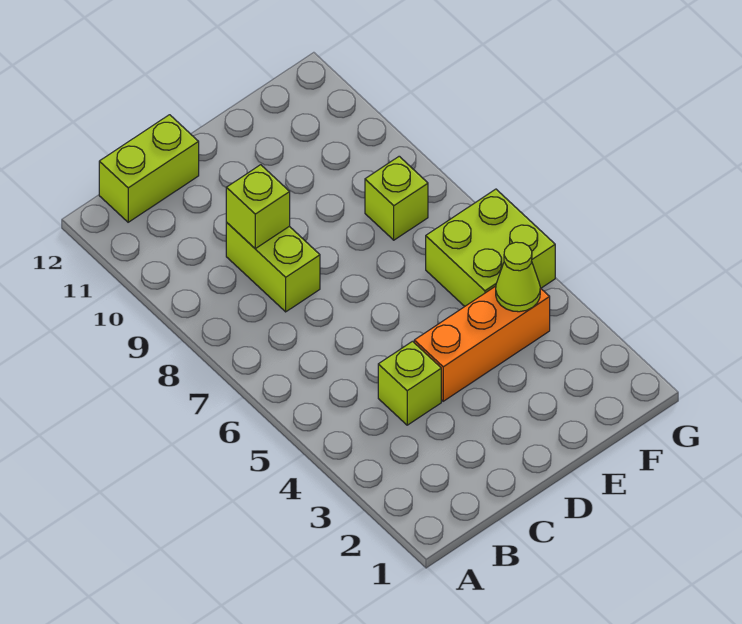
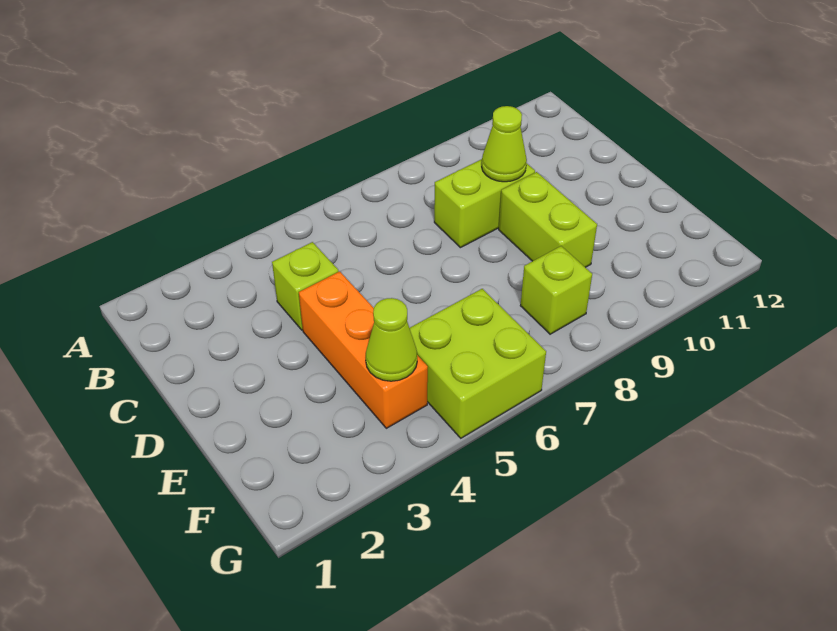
lime 1x2 brick [99,115,199,222] -> lime 1x2 brick moved to [499,172,597,267]
lime 1x1 brick [226,165,290,249] -> lime 1x1 cone [482,106,527,182]

